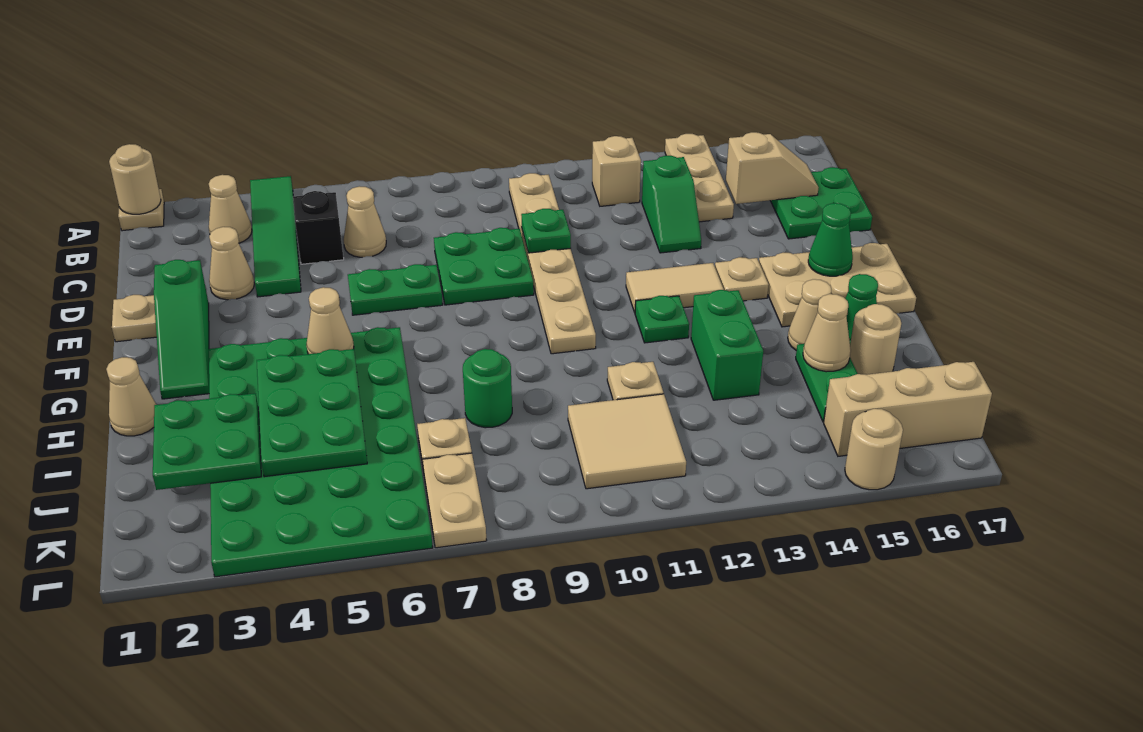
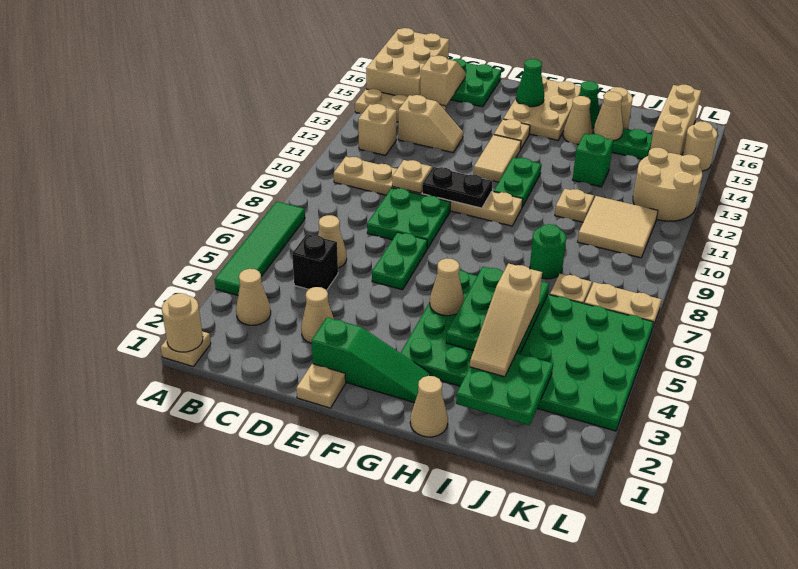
green 1x4 tile [250,176,301,297] -> green 1x4 tile turned to [215,201,305,295]
none -> tan 2x3 brick [366,28,449,97]
green 1x2 slope [642,156,701,253] -> tan 1x2 slope [398,95,463,153]
green 1x1 plate [521,209,571,253] -> tan 1x1 plate [392,160,432,193]
none -> black 1x2 plate [422,167,493,208]
green 1x1 plate [635,296,689,343] -> green 1x2 plate [494,157,541,207]
green 2x3 plate [257,349,367,477] -> green 2x3 plate turned to [446,267,549,354]
green 1x2 brick [691,290,763,400] -> green 1x1 brick [573,134,613,187]
none -> tan 1x3 slope [470,264,542,377]
none -> tan 2x2 round brick [633,148,702,221]

